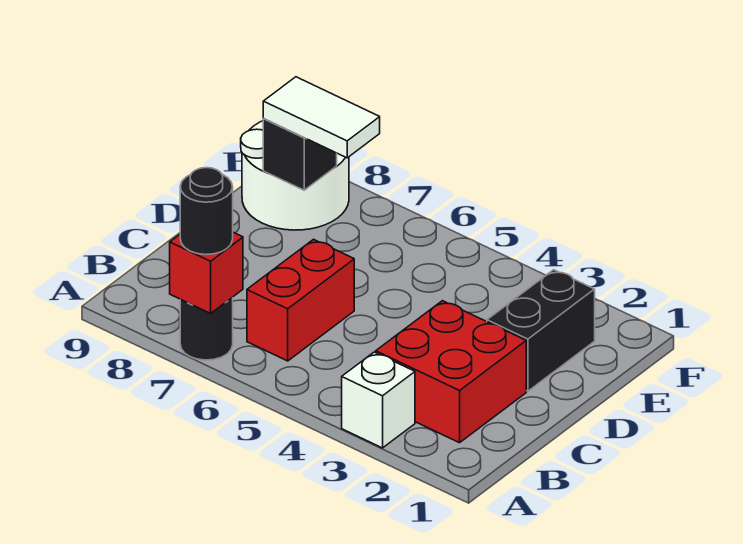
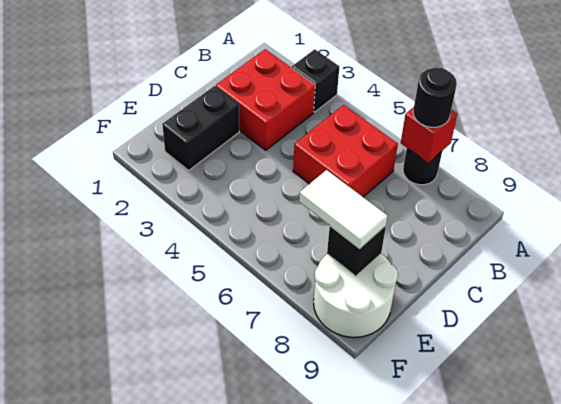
white 1x1 brick [342,352,415,448] -> black 1x1 brick [292,49,339,112]
red 1x2 brick [247,239,354,361] -> red 2x2 brick [293,105,398,197]

